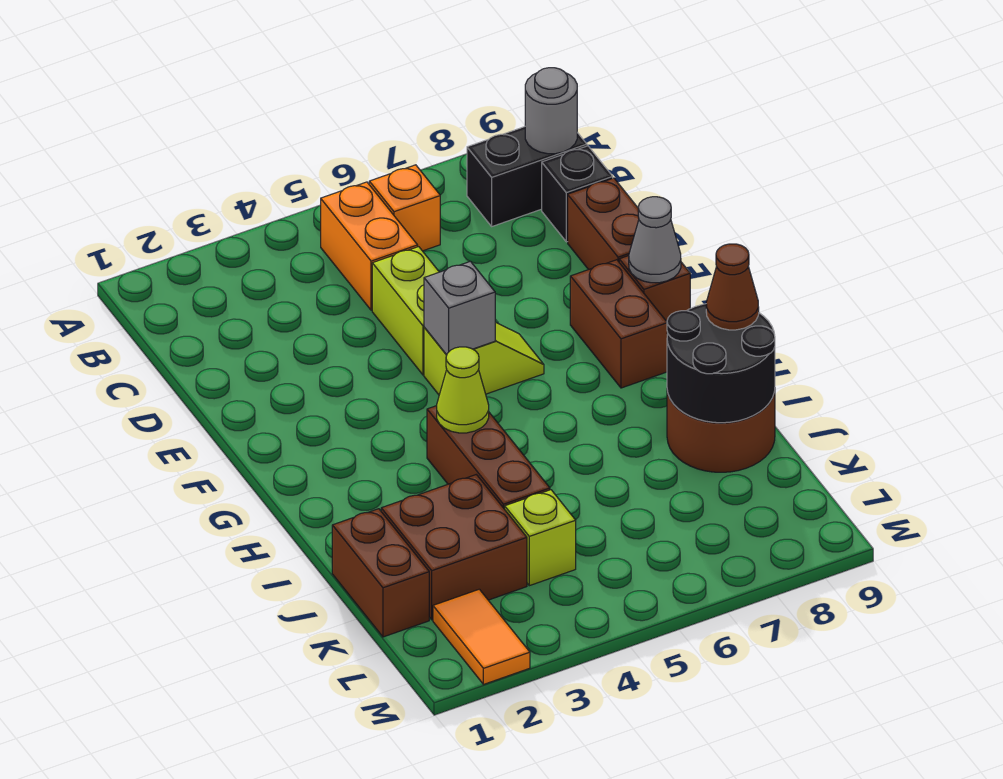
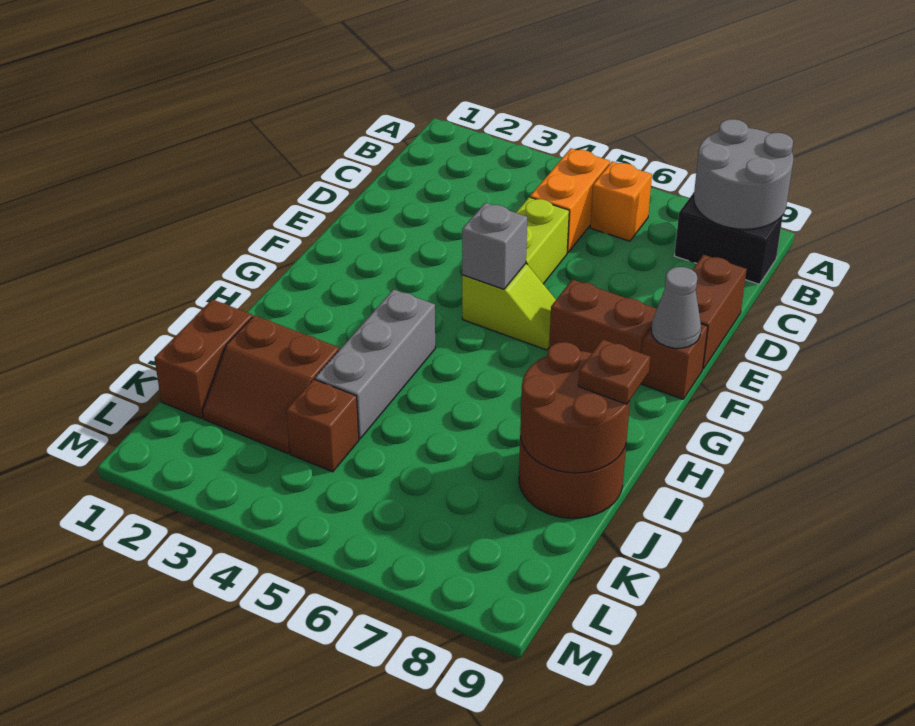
grey 1x1 round brick [525,68,577,154] -> grey 2x2 round brick [694,119,793,229]
black 1x1 brick [542,146,613,242] -> none
brown 1x2 brick [570,260,667,388] -> brown 1x2 brick turned to [549,279,657,353]
brown 1x3 brick [427,406,550,509] -> grey 1x3 brick [315,289,435,439]
lime 1x1 cone [437,347,489,433] -> none
black 2x2 round brick [667,304,775,423] -> brown 2x2 round brick [520,342,630,473]
brown 1x1 cone [706,244,759,330] -> brown 1x1 plate [578,339,650,404]
brown 2x2 brick [381,475,527,620] -> brown 2x2 slope [202,315,339,454]
lime 1x1 brick [505,490,576,586] -> brown 1x1 brick [286,379,359,472]
orange 1x2 tile [433,589,530,684] -> none

